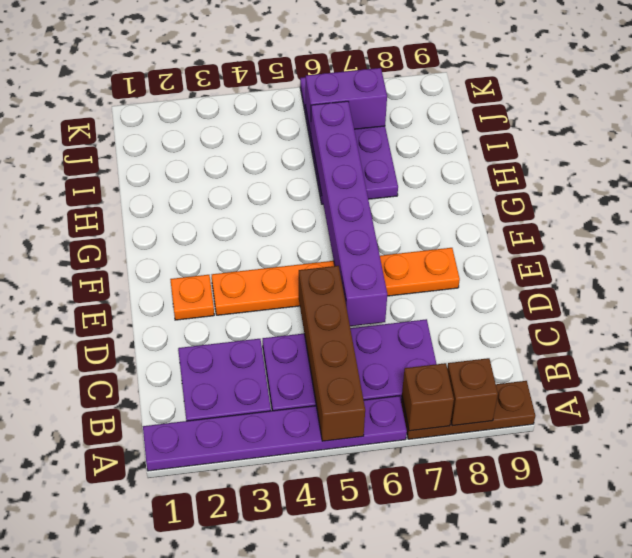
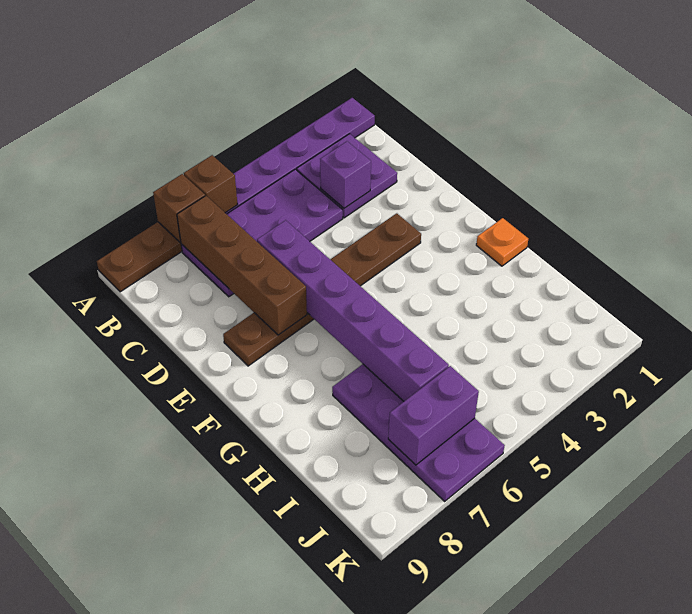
brown 1x4 brick [299,266,365,441] -> brown 1x4 brick moved to [177,196,307,335]
brown 1x1 brick [447,358,498,426] -> brown 1x1 brick moved to [184,155,237,213]
none -> purple 1x1 brick [320,141,371,208]
orange 1x1 plate [170,275,214,320] -> orange 1x1 plate moved to [476,218,528,266]
orange 1x6 plate [212,248,460,315] -> brown 1x6 plate [223,213,421,366]

